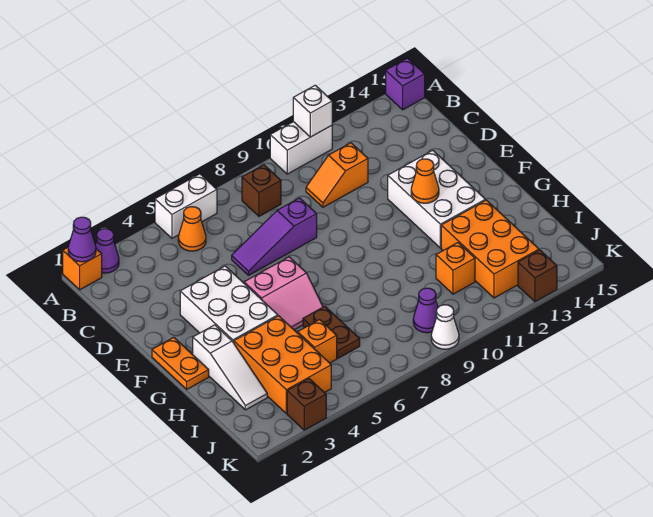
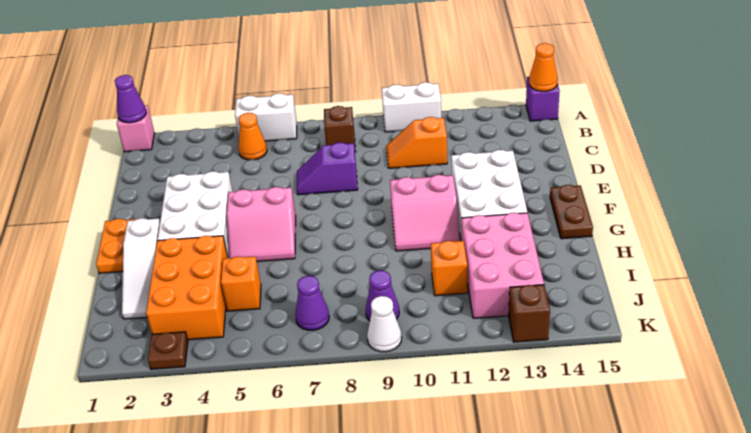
orange 1x1 brick [63,247,102,290] -> pink 1x1 brick [117,105,154,152]
purple 1x1 cone [95,229,119,273] -> purple 1x1 cone moved to [295,276,329,330]
white 1x1 brick [293,85,332,137] -> none
purple 1x3 slope [232,198,317,275] -> purple 1x2 slope [297,142,358,195]
none -> pink 2x2 slope [390,175,460,251]
orange 1x1 cone [411,159,439,203] -> orange 1x1 cone moved to [529,43,558,91]
brown 1x2 plate [303,306,360,358] -> brown 1x2 plate moved to [550,185,593,239]
orange 2x3 brick [441,200,539,298] -> pink 2x3 brick [462,213,544,318]
brown 1x1 brick [287,379,326,430] -> brown 1x1 plate [148,332,188,369]

